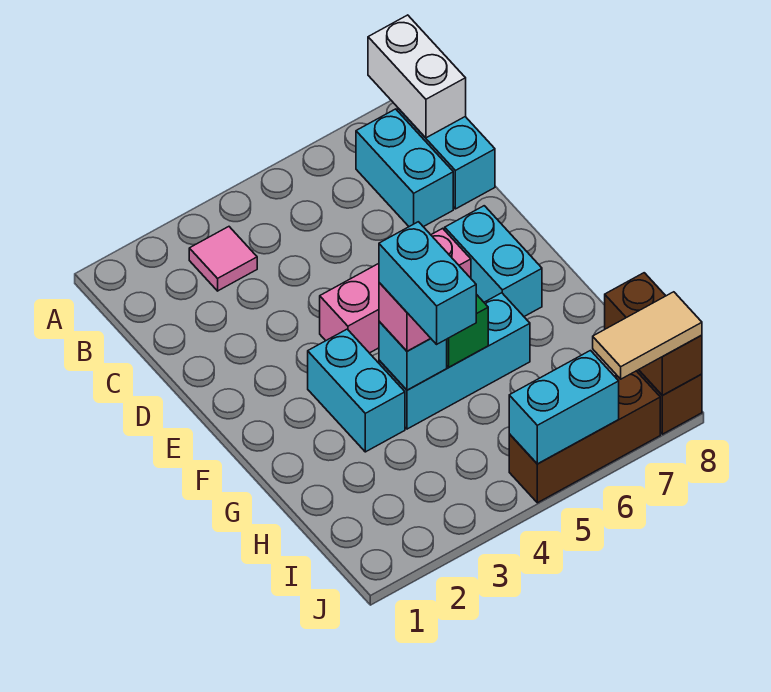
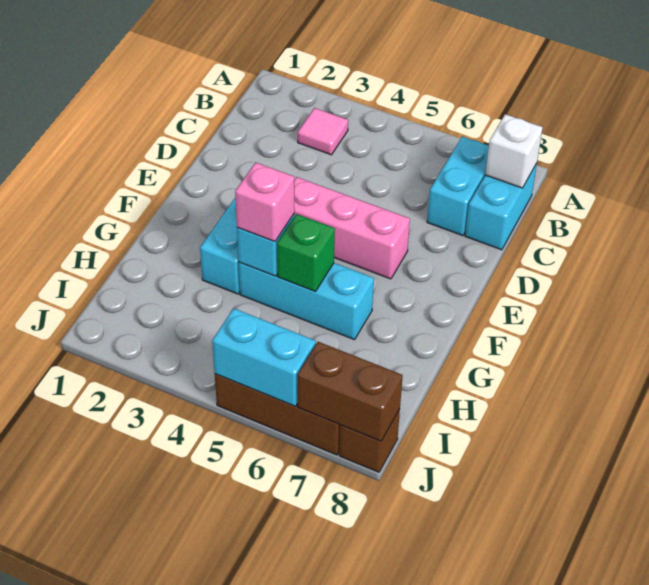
white 1x2 brick [368,15,466,138] -> white 1x1 brick [485,114,543,188]
cyan 1x2 brick [445,206,542,316] -> none
cyan 1x2 brick [379,222,476,344] -> none
brown 1x2 brick [605,273,702,395] -> brown 1x2 brick turned to [298,342,403,441]
tan 1x2 tile [593,292,702,379] -> none

